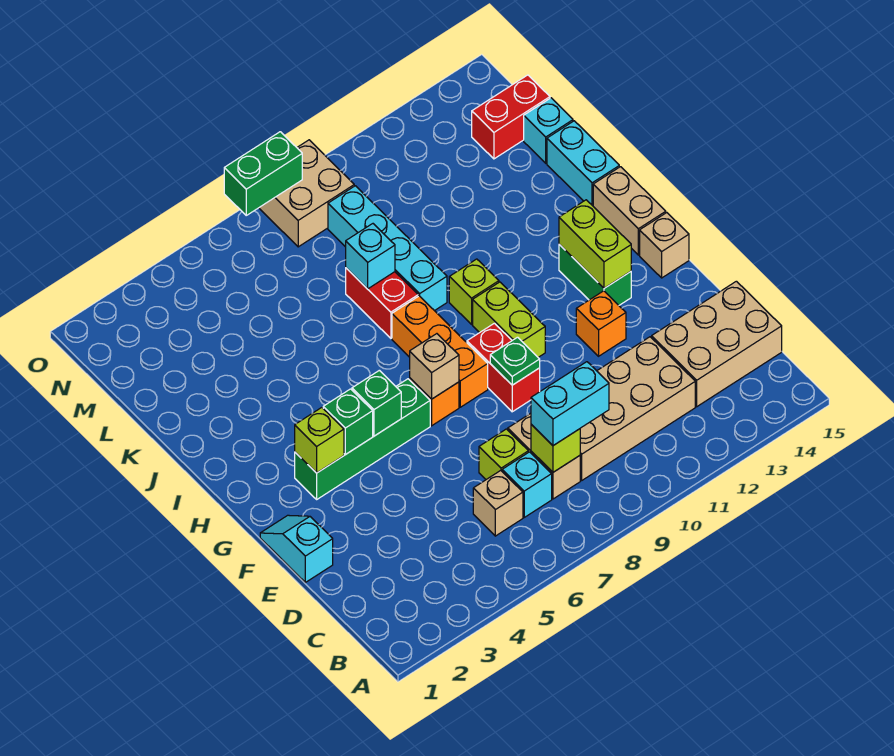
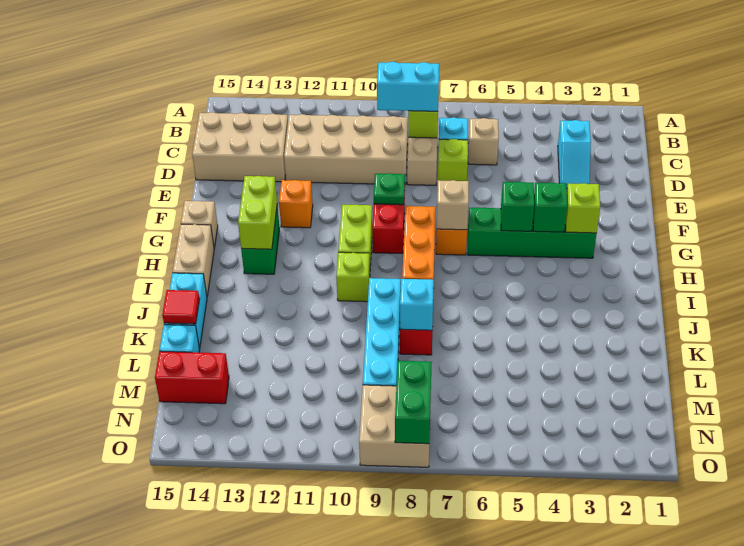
cyan 1x2 slope [260,515,333,582] -> cyan 1x2 slope moved to [558,120,591,188]
none -> red 1x1 tile [162,290,200,324]
green 1x2 brick [224,132,302,215] -> green 1x2 brick turned to [395,361,432,444]

